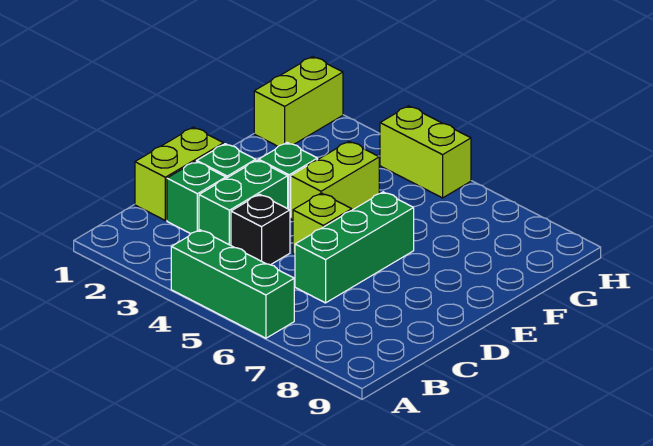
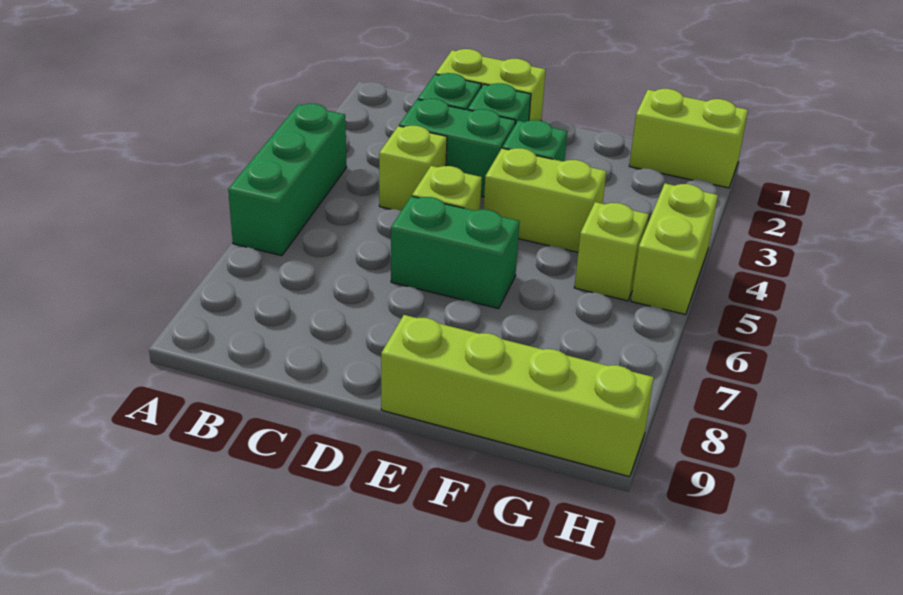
black 1x1 brick [231,194,290,265] -> lime 1x1 brick [379,126,447,211]
green 1x3 brick [295,192,414,303] -> green 1x2 brick [391,196,520,309]
none -> lime 1x4 brick [381,315,654,477]
none -> lime 1x1 brick [574,202,649,301]

